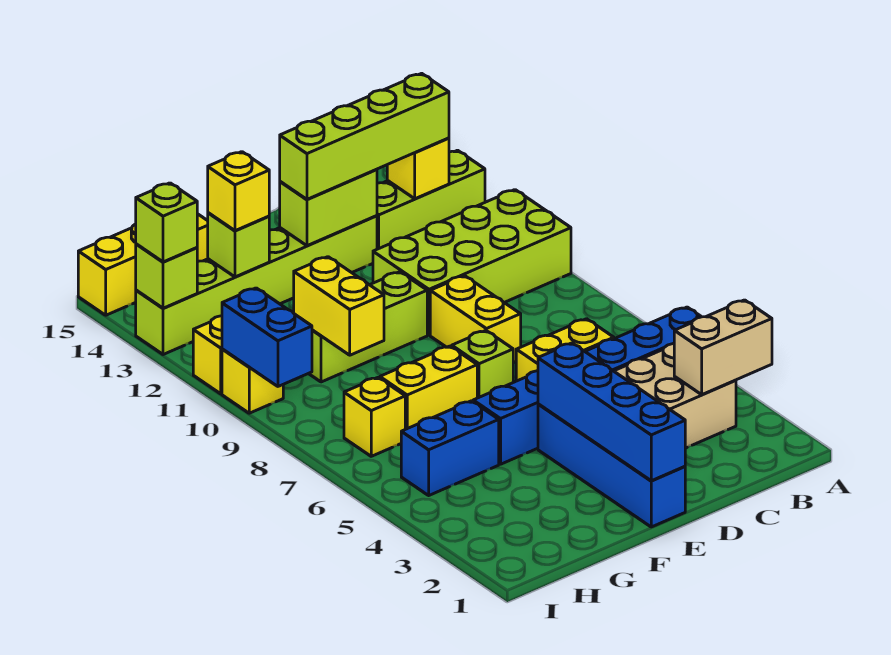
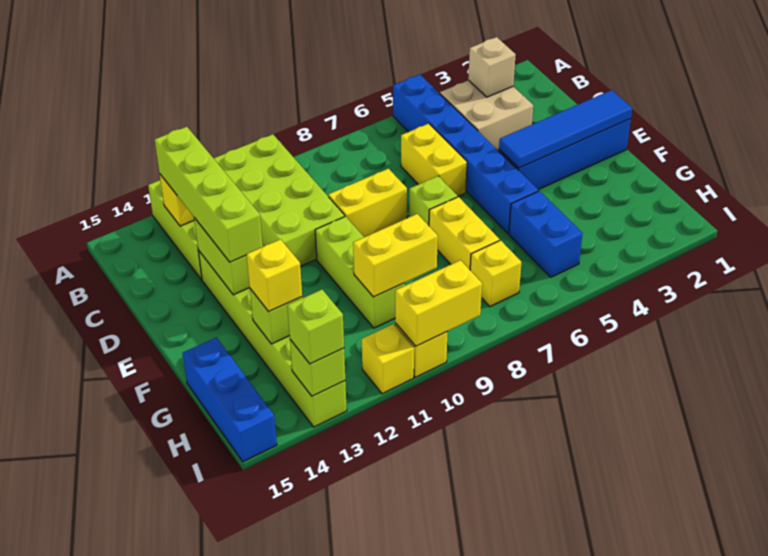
tan 1x2 brick [674,300,772,395] -> tan 1x1 brick [468,37,516,97]
blue 1x4 brick [538,343,685,481] -> blue 1x4 tile [499,90,632,168]
yellow 1x3 brick [78,214,208,315] -> blue 1x3 brick [183,338,277,462]
blue 1x2 brick [222,288,312,386] -> yellow 1x2 brick [395,260,482,346]

